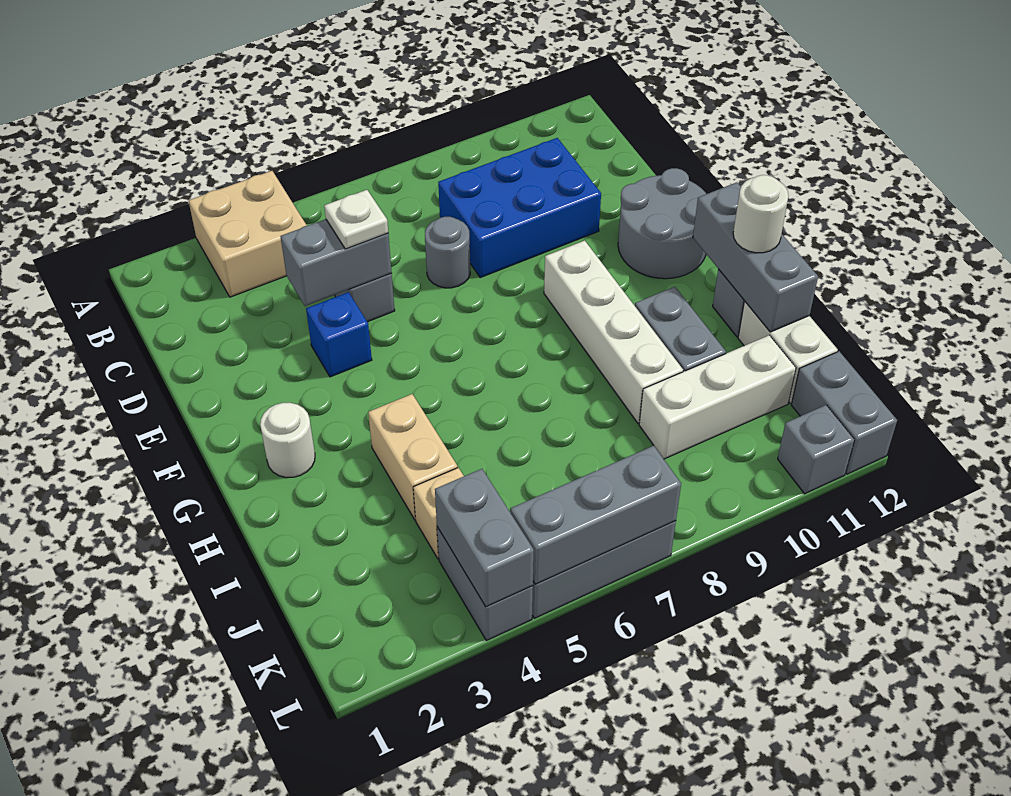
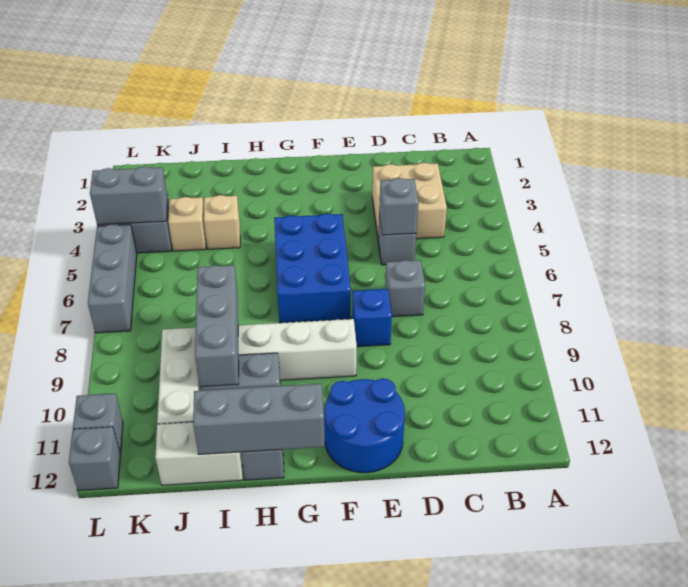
tan 2x2 brick [189,171,307,297] -> tan 2x2 brick moved to [372,163,447,239]
blue 2x3 brick [438,138,601,277] -> blue 2x3 brick moved to [274,214,351,323]
grey 1x2 brick [281,219,392,306] -> grey 1x1 brick [379,178,419,235]
white 1x1 plate [324,190,388,249] -> none
grey 1x1 round brick [425,217,470,288] -> grey 1x1 brick [385,260,425,317]
blue 1x1 brick [306,292,372,377] -> blue 1x1 brick moved to [352,289,392,347]
grey 2x2 round brick [618,168,706,279] -> blue 2x2 round brick [324,378,405,473]
white 1x1 round brick [260,403,315,478] -> none
tan 1x2 brick [368,394,458,520] -> tan 1x1 brick [204,195,240,249]
white 1x1 round brick [733,175,789,253] -> none
grey 1x2 brick [792,351,897,474] -> grey 1x1 brick [69,427,121,491]
grey 1x3 brick [511,446,681,584] -> grey 1x3 brick moved to [195,265,239,387]

